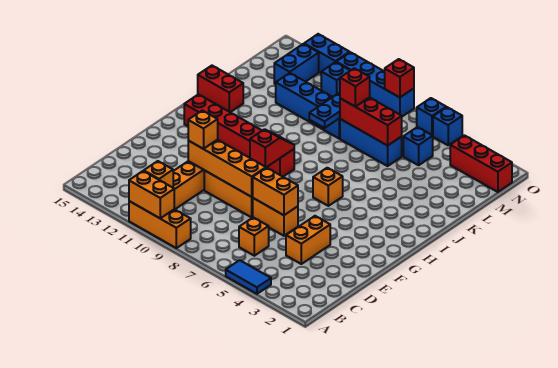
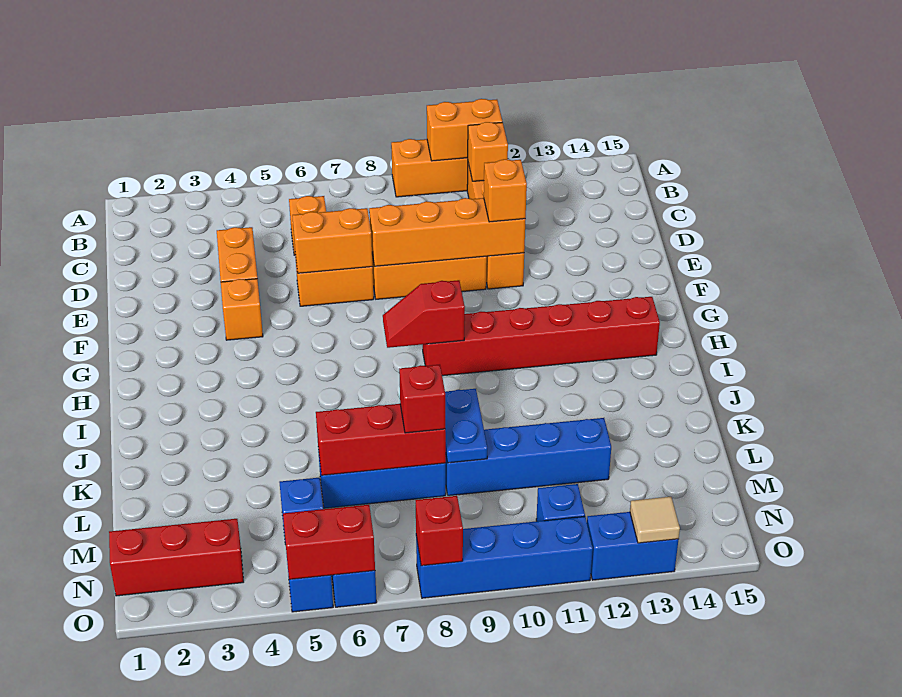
blue 1x2 tile [226,260,271,294] -> none
red 1x2 slope [250,129,294,167] -> red 1x2 slope turned to [383,280,465,348]
orange 1x1 brick [313,168,343,206] -> orange 1x1 brick moved to [221,279,263,340]
red 1x2 brick [198,66,243,112] -> red 1x2 brick moved to [283,505,375,580]
blue 1x2 brick [274,44,319,84] -> none
none -> tan 1x1 tile [630,497,680,543]

